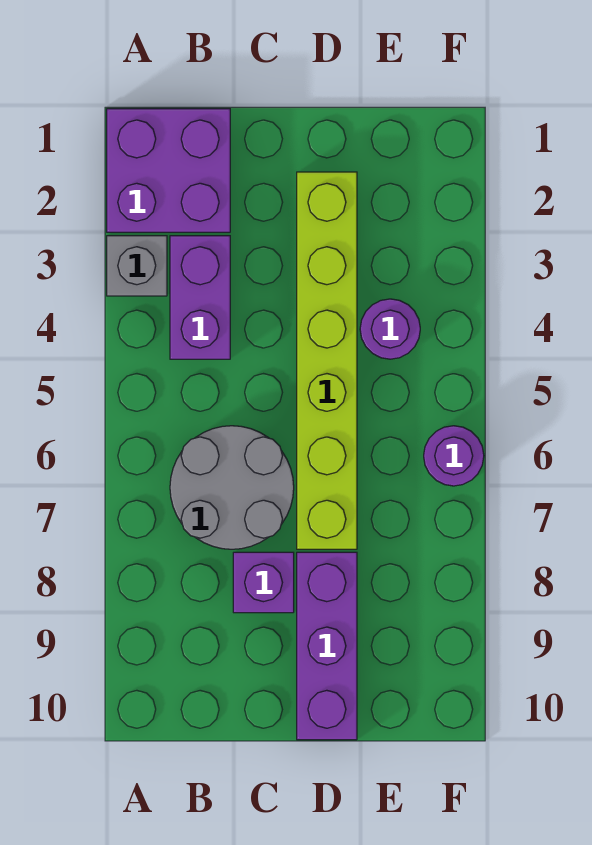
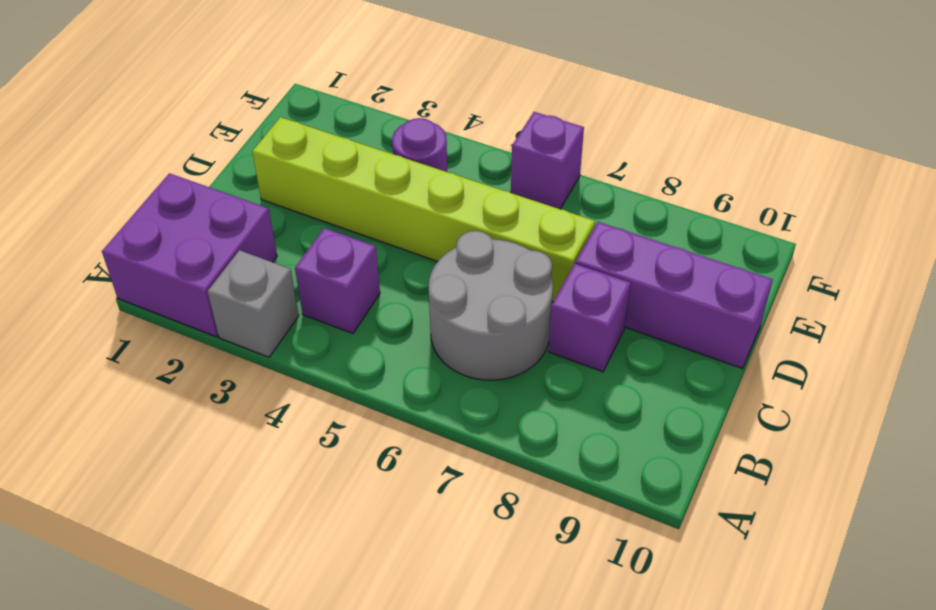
purple 1x2 brick [170,236,230,359] -> purple 1x1 brick [295,228,380,334]
purple 1x1 round brick [424,426,484,486] -> purple 1x1 brick [511,112,584,209]

